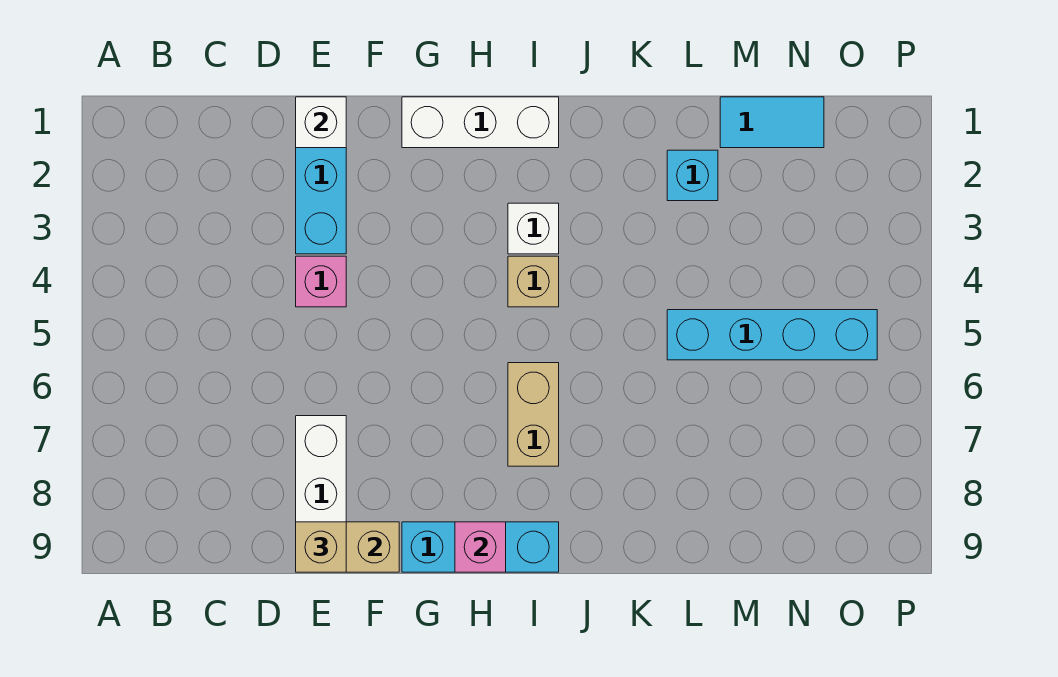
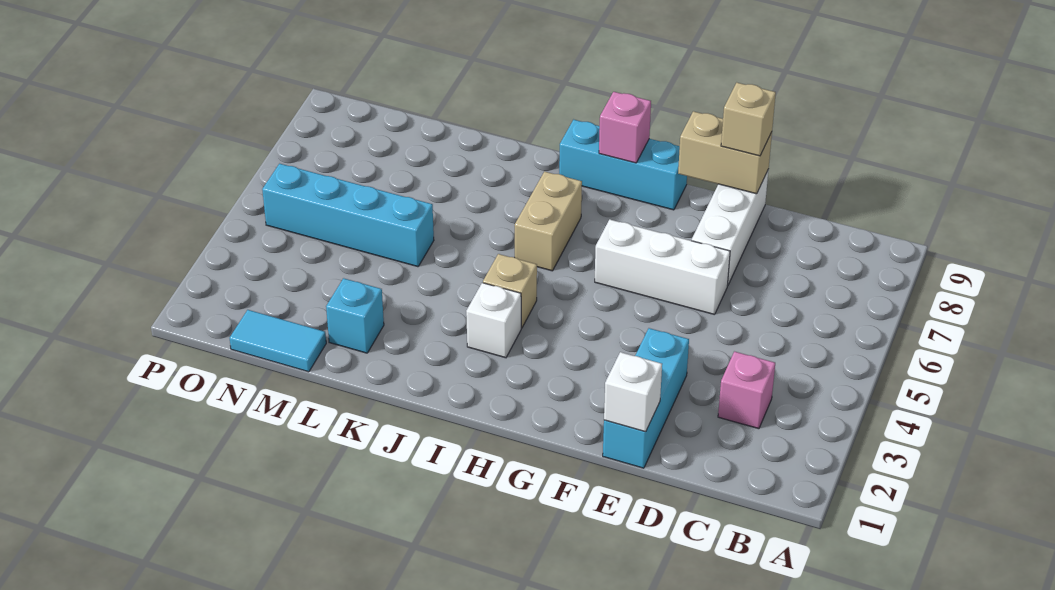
pink 1x1 brick [296,256,346,307] -> pink 1x1 brick moved to [718,351,775,429]
white 1x3 brick [402,97,559,148] -> white 1x3 brick moved to [595,219,730,315]

